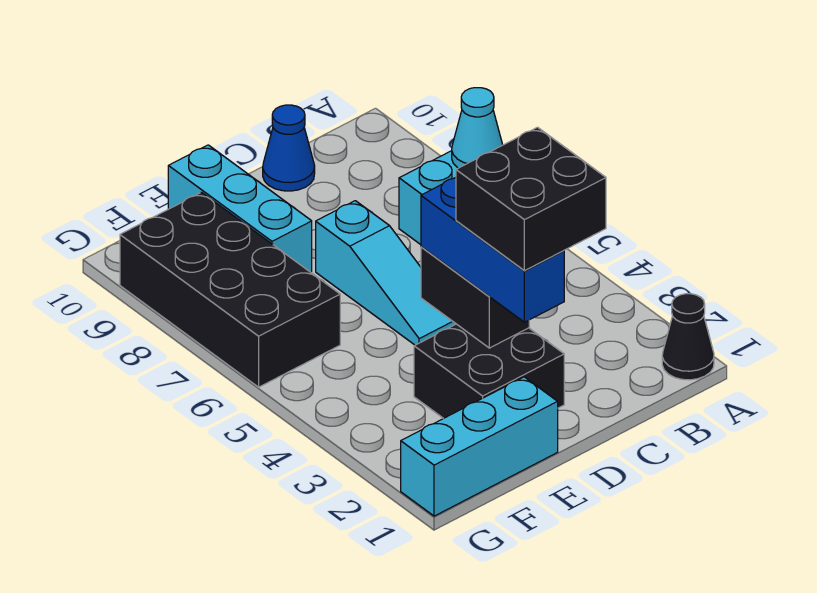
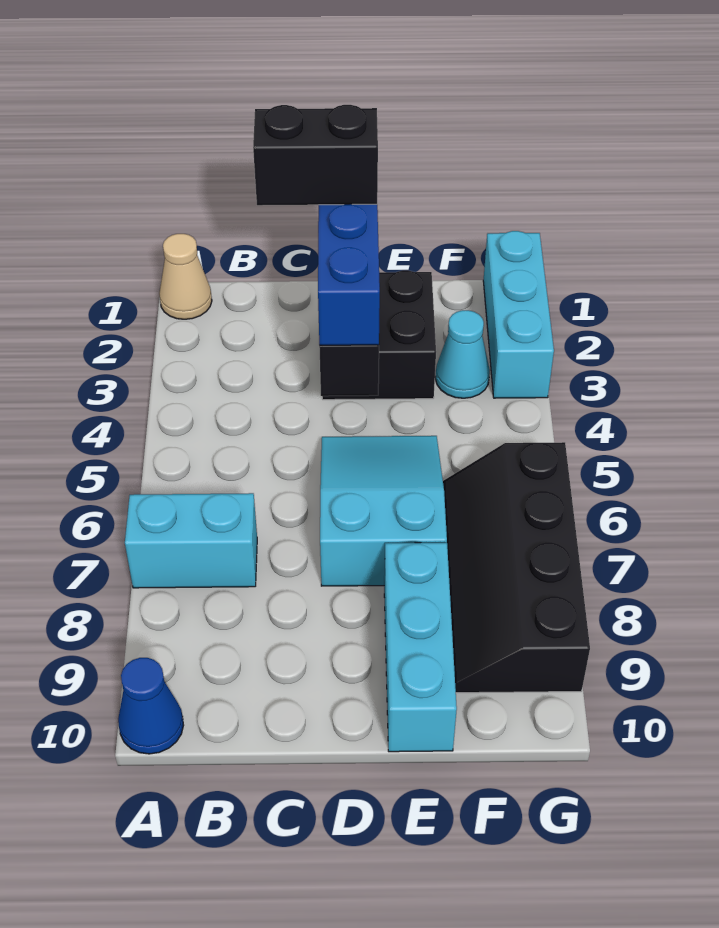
black 1x1 cone [662,294,714,380] -> tan 1x1 cone [159,234,212,319]
cyan 1x1 cone [452,88,503,168] -> cyan 1x1 cone moved to [435,310,490,398]
black 2x2 brick [456,127,606,271] -> black 1x2 brick [253,105,378,205]
blue 1x1 cone [263,105,315,191] -> blue 1x1 cone moved to [118,658,184,754]
cyan 1x3 slope [316,201,456,345] -> cyan 2x3 slope [320,436,447,586]
cyan 1x3 brick [401,377,558,516] -> cyan 1x3 brick turned to [483,231,554,398]
black 2x4 brick [120,192,340,387] -> black 2x4 slope [443,442,590,693]

